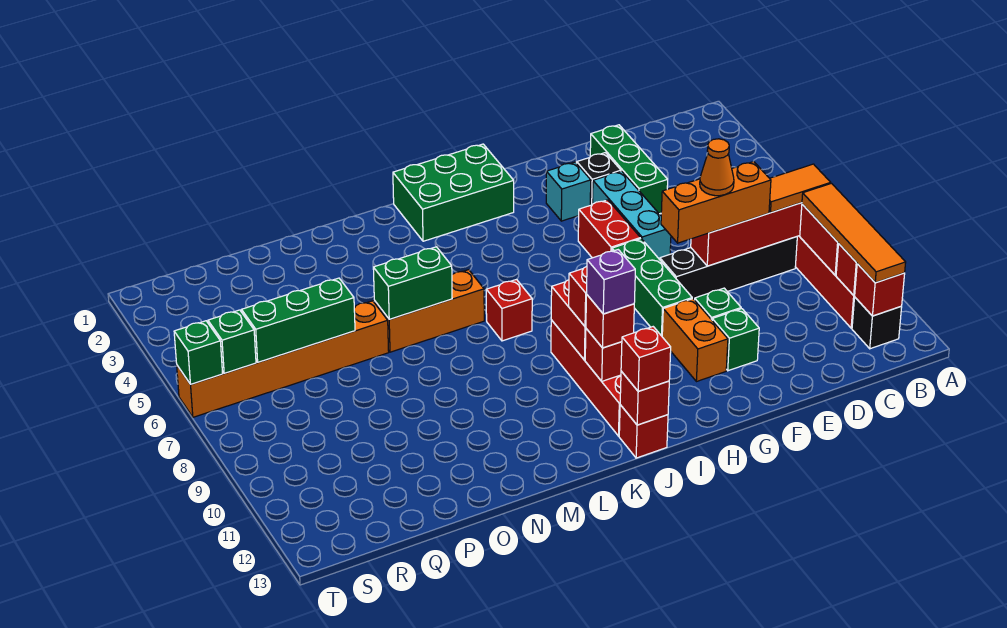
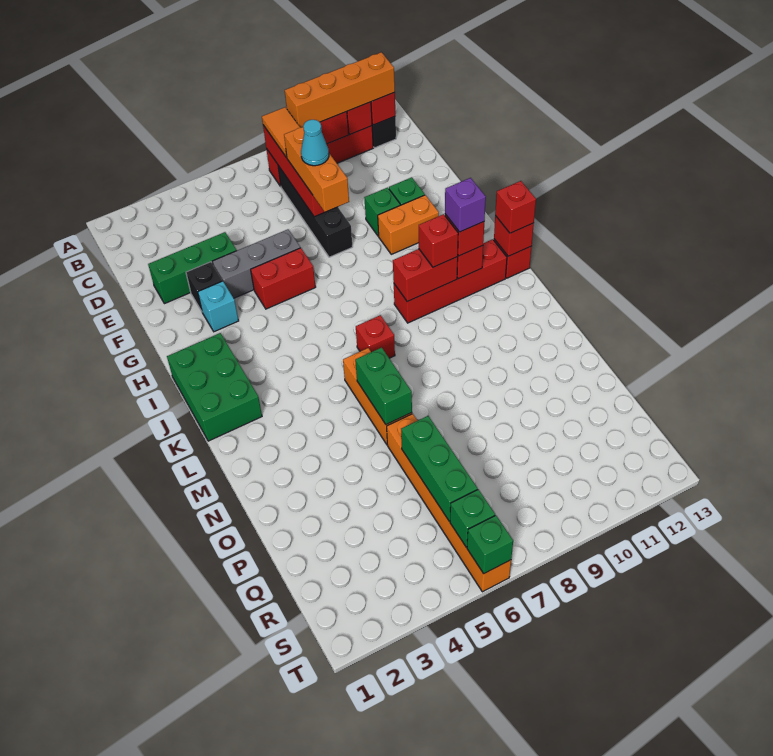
orange 1x4 tile [802,183,906,283] -> orange 1x4 brick [285,52,395,128]
orange 1x1 cone [700,139,734,196] -> cyan 1x1 cone [301,120,329,166]
cyan 1x3 brick [593,171,671,260] -> grey 1x3 brick [212,229,300,298]
green 1x3 brick [612,239,692,336] -> none

